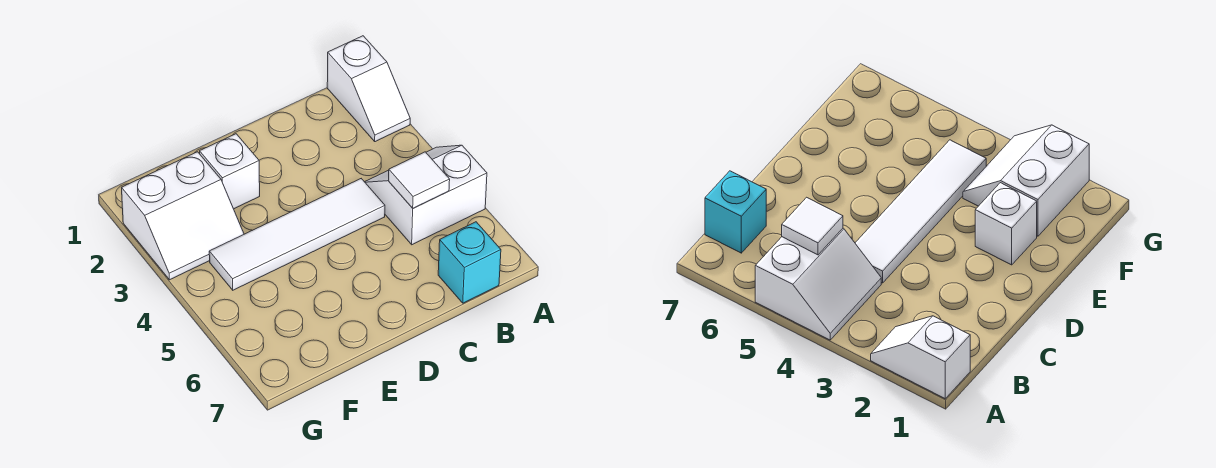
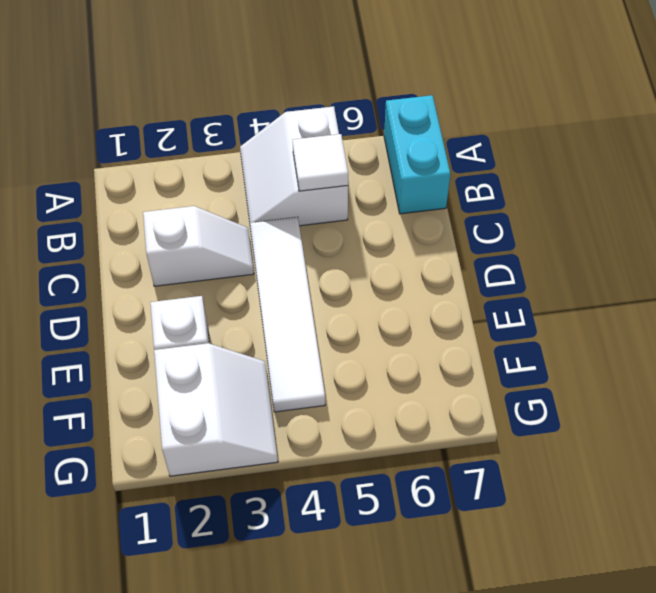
white 1x2 slope [327,36,410,142] -> white 1x2 slope moved to [143,206,254,286]
cyan 1x1 brick [438,222,501,303] -> cyan 1x2 brick [384,95,450,214]

